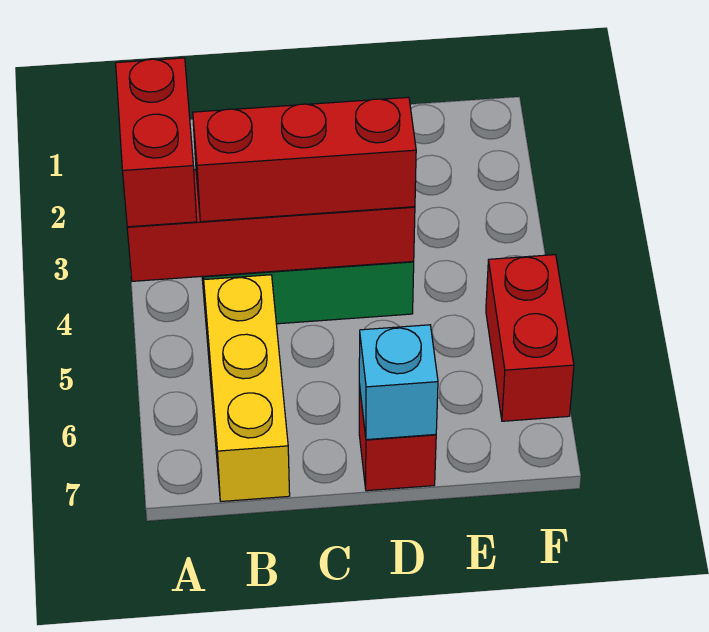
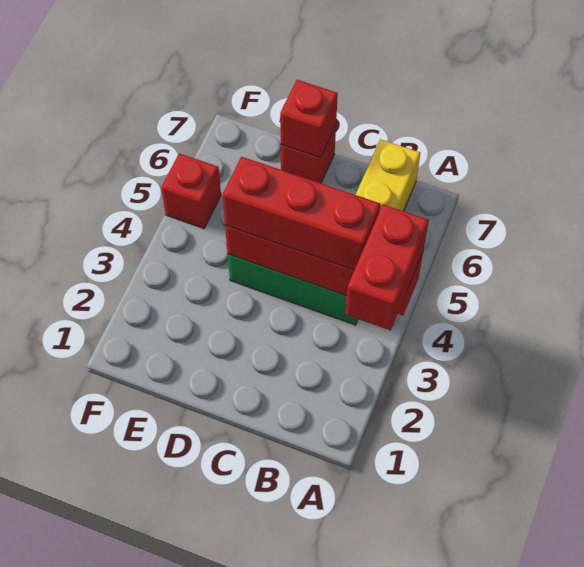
cyan 1x1 brick [359,325,438,440] -> red 1x1 brick [280,80,338,158]
red 1x2 brick [486,255,574,421] -> red 1x1 brick [161,153,221,228]

